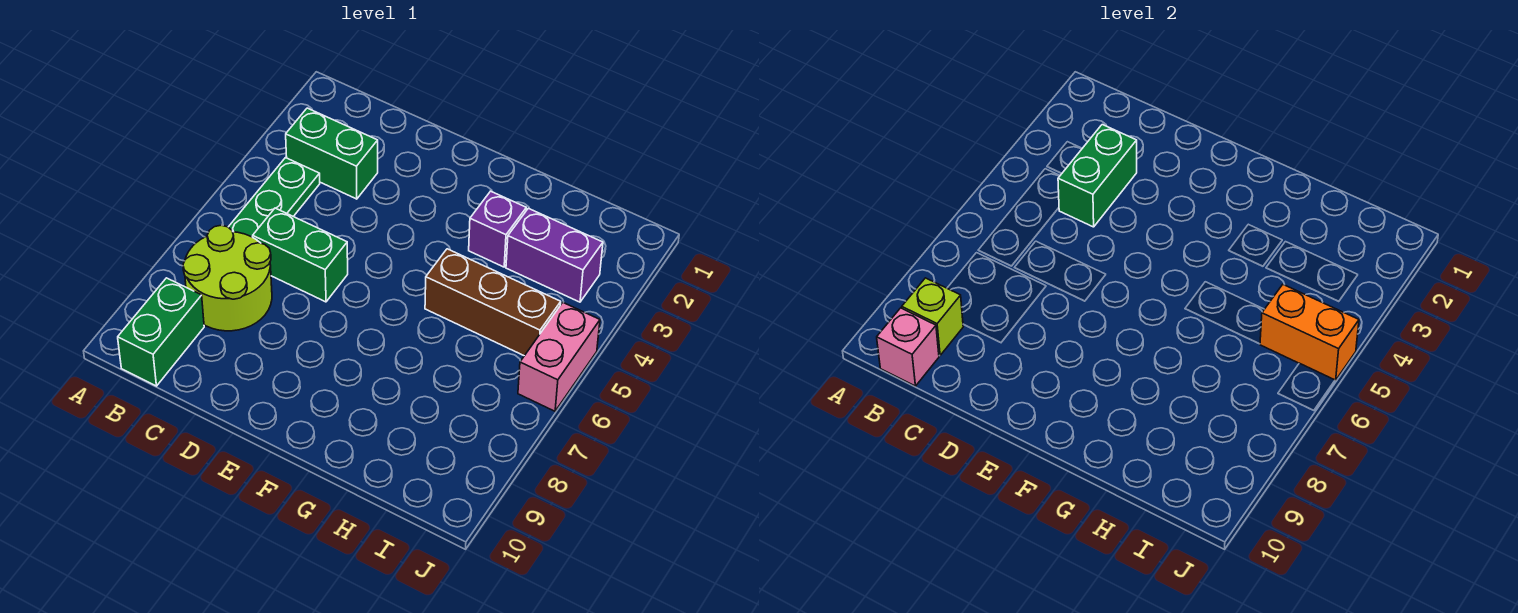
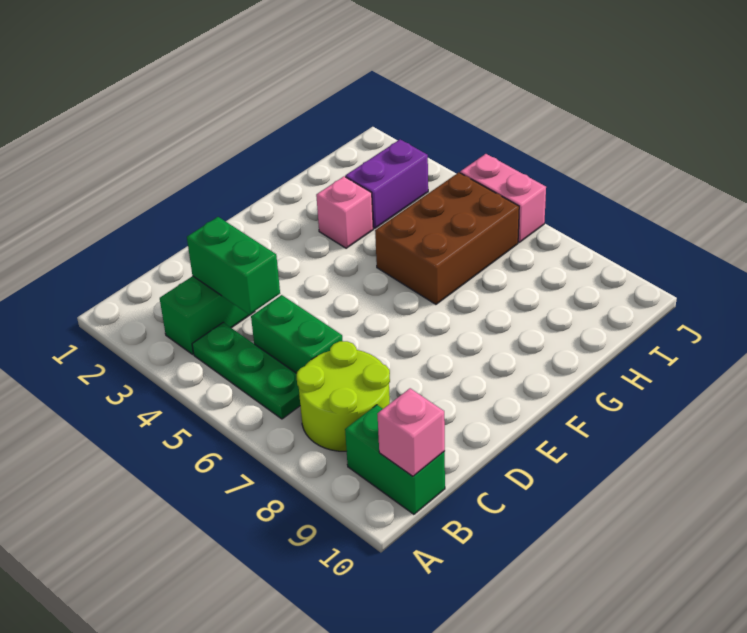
lime 1x1 brick [902,278,963,355] -> none
green 1x2 brick [253,208,348,302] -> green 1x2 brick turned to [251,295,342,373]
purple 1x1 brick [469,191,526,267] -> pink 1x1 brick [316,176,373,248]
brown 1x3 brick [425,249,561,356] -> brown 2x3 brick [375,173,519,304]
orange 1x2 brick [1260,285,1359,380] -> none

